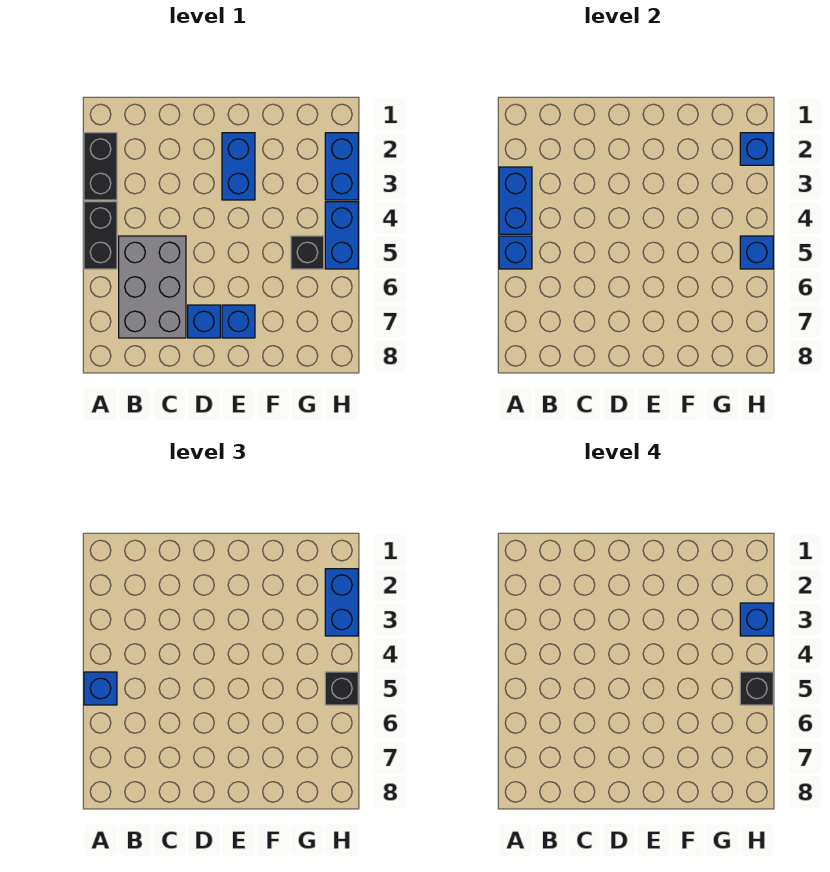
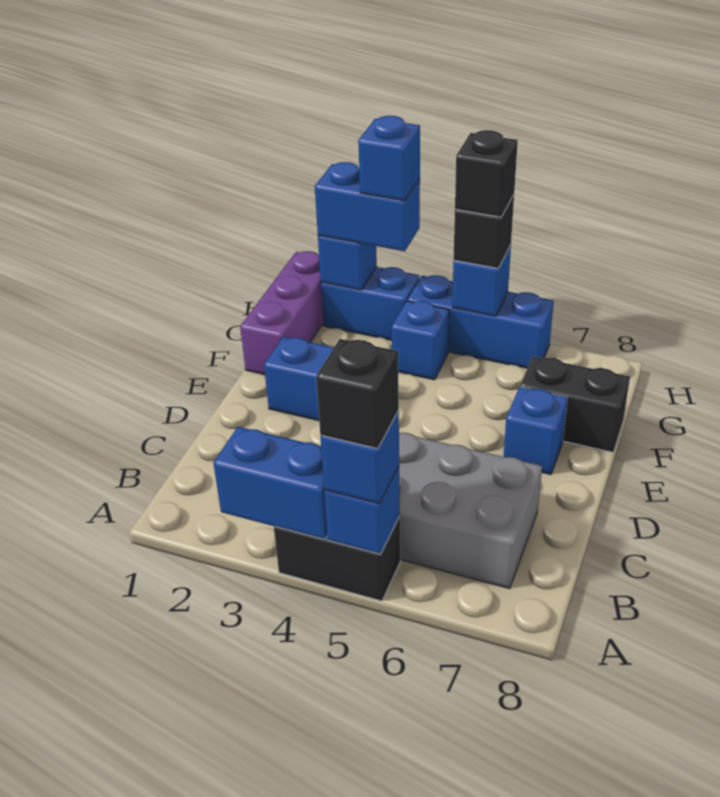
black 1x2 brick [84,133,117,200] -> black 1x2 brick moved to [520,357,630,452]
blue 1x1 brick [188,305,220,338] -> blue 1x1 brick moved to [392,301,449,380]
none -> purple 1x3 brick [240,251,323,375]
black 1x1 brick [291,236,324,269] -> black 1x1 brick moved to [316,339,399,449]
blue 1x2 brick [325,202,358,269] -> blue 1x3 brick [407,275,554,368]

